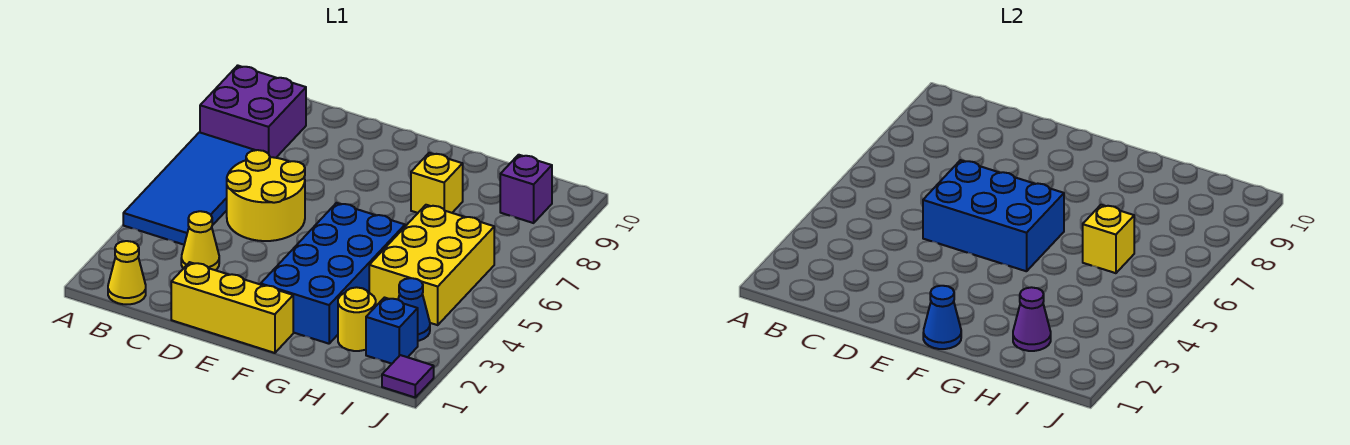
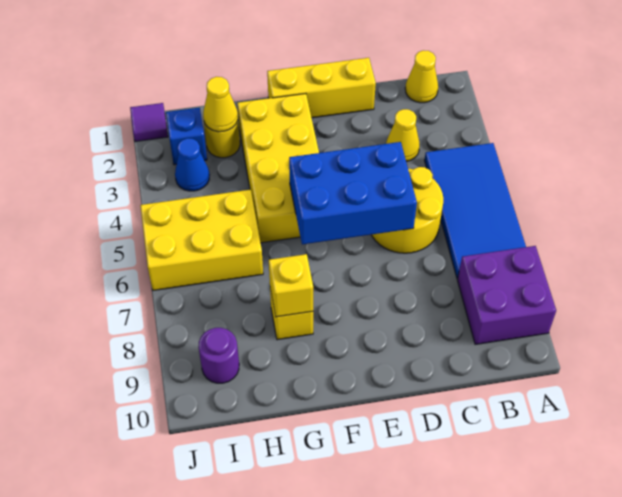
blue 1x1 cone [923,286,961,349] -> none
blue 2x4 brick [261,203,405,344] -> yellow 2x4 brick [237,94,319,243]
purple 1x1 cone [1013,287,1051,351] -> yellow 1x1 cone [203,77,238,132]
yellow 2x3 brick [369,205,494,325] -> yellow 2x3 brick turned to [140,190,263,290]
yellow 1x1 brick [1083,205,1134,273] -> yellow 1x1 brick moved to [269,254,313,317]
purple 1x1 brick [500,155,552,223] -> purple 1x1 round brick [198,328,239,383]

